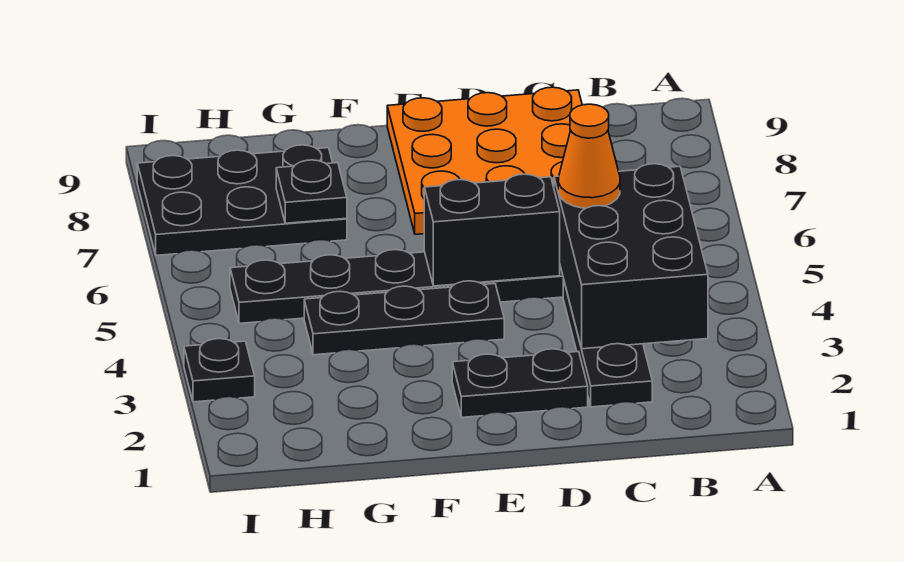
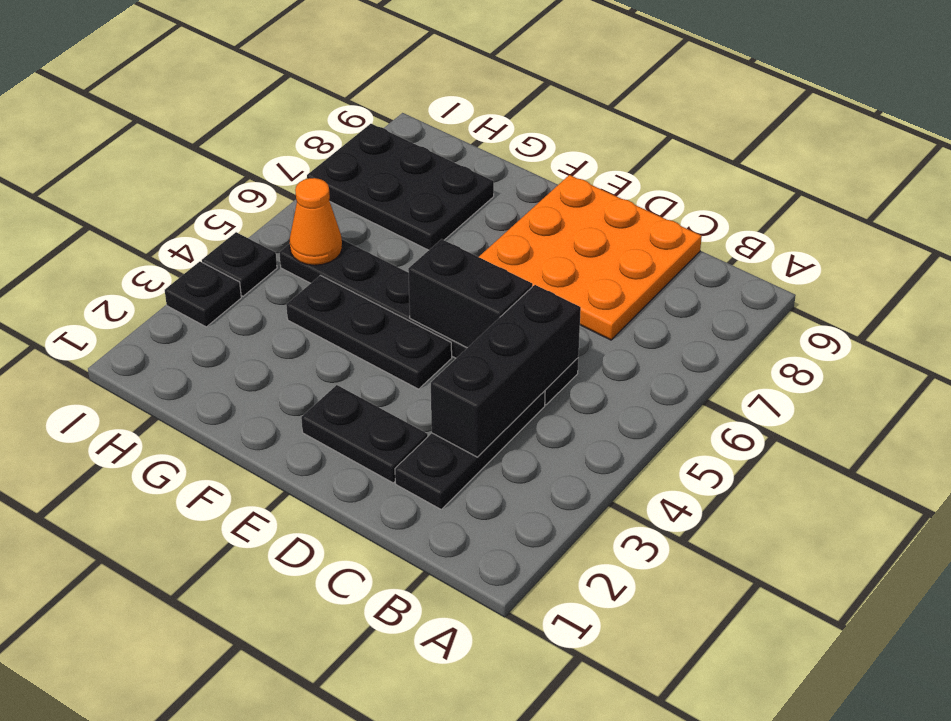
black 2x3 brick [554,164,708,349] -> black 1x3 brick [431,285,581,457]
orange 1x1 cone [558,104,620,208] -> orange 1x1 cone moved to [289,178,342,265]
black 1x1 plate [276,160,347,223] -> black 1x1 plate moved to [202,232,277,296]

